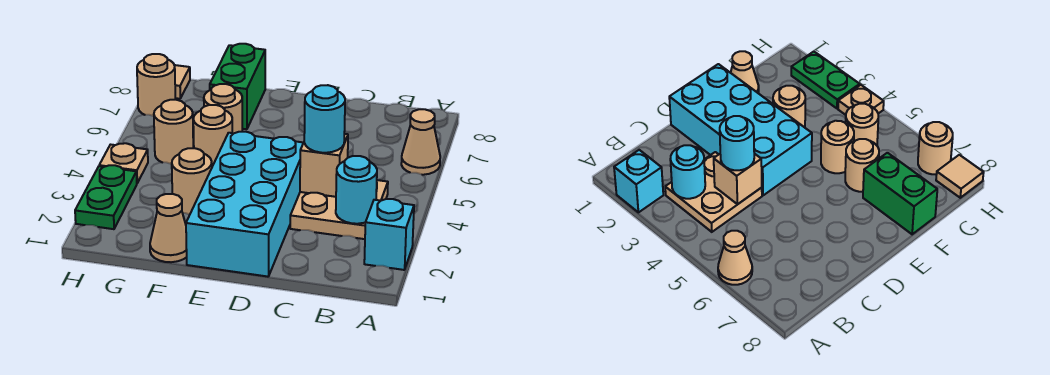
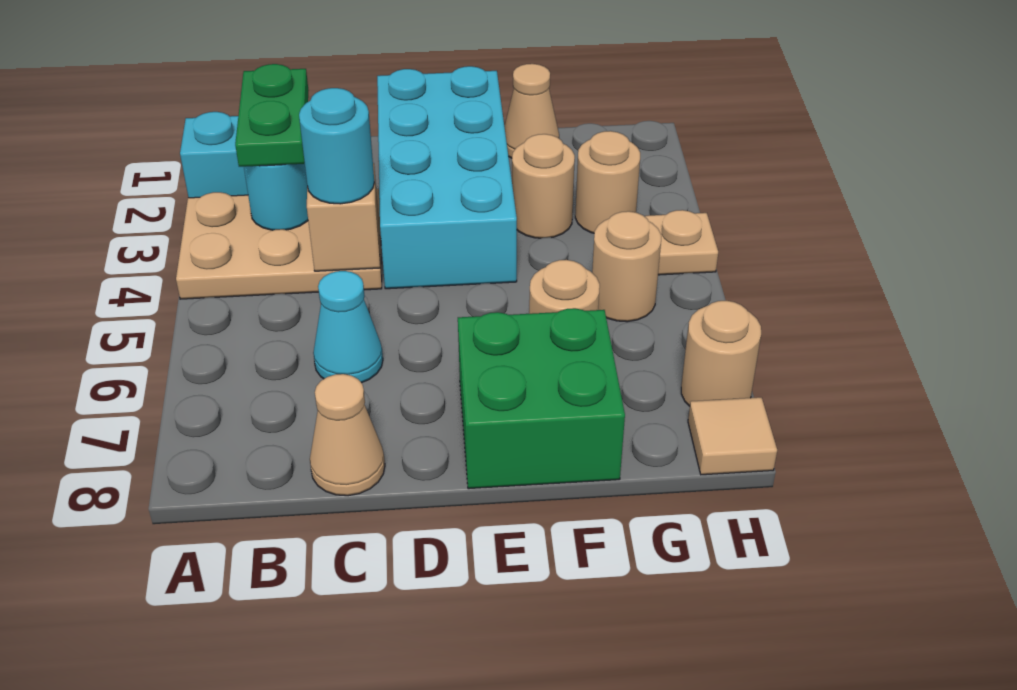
tan 1x1 cone [401,109,440,175] -> tan 1x1 cone moved to [310,374,385,496]
tan 2x2 plate [290,180,388,239] -> tan 2x3 plate [176,189,382,299]
none -> cyan 1x1 cone [313,271,383,383]
tan 1x1 round brick [193,105,232,166] -> tan 1x1 round brick moved to [575,131,640,233]
green 1x2 brick [210,44,265,129] -> green 2x2 brick [458,308,625,489]
green 1x2 plate [75,165,137,229] -> green 1x2 plate moved to [235,64,309,167]

